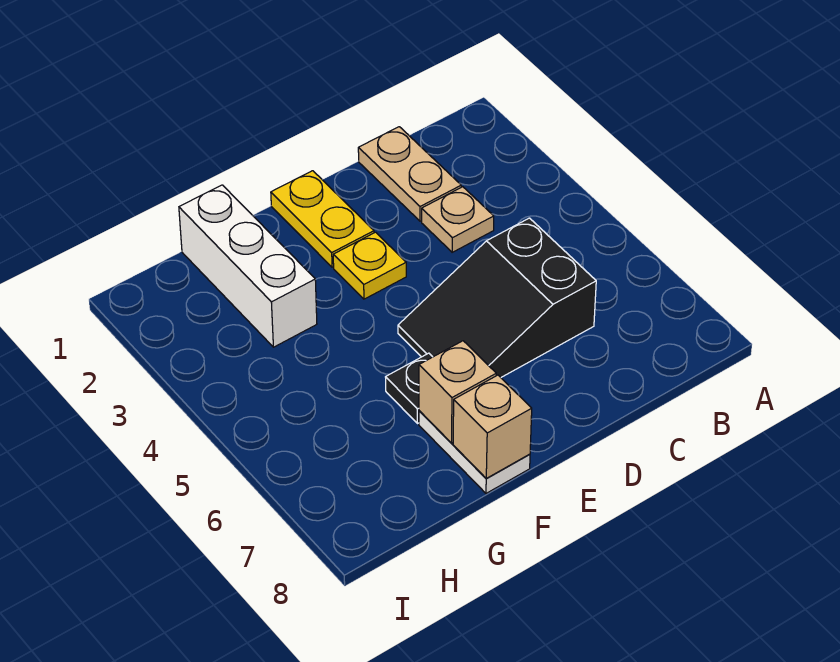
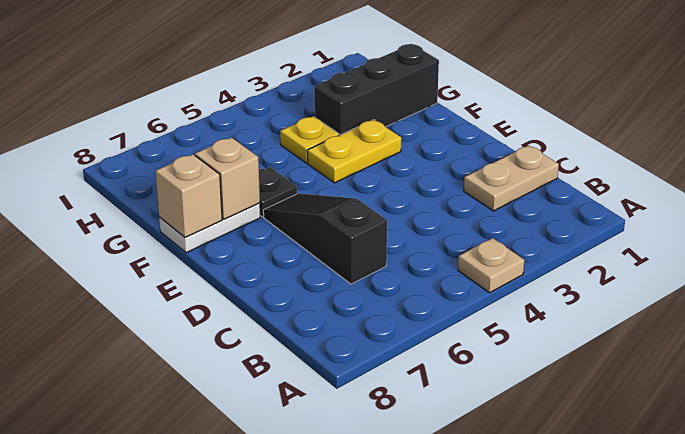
tan 1x1 plate [422,187,494,252] -> tan 1x1 plate moved to [458,238,524,293]
black 2x3 slope [398,218,596,377] -> black 1x3 slope [263,193,387,284]
yellow 1x2 plate [271,171,374,267] -> yellow 1x2 plate moved to [307,120,401,183]
yellow 1x1 plate [333,232,406,299] -> yellow 1x1 plate moved to [280,116,339,163]
white 1x3 brick [179,185,317,347] -> black 1x3 brick [314,44,439,135]

